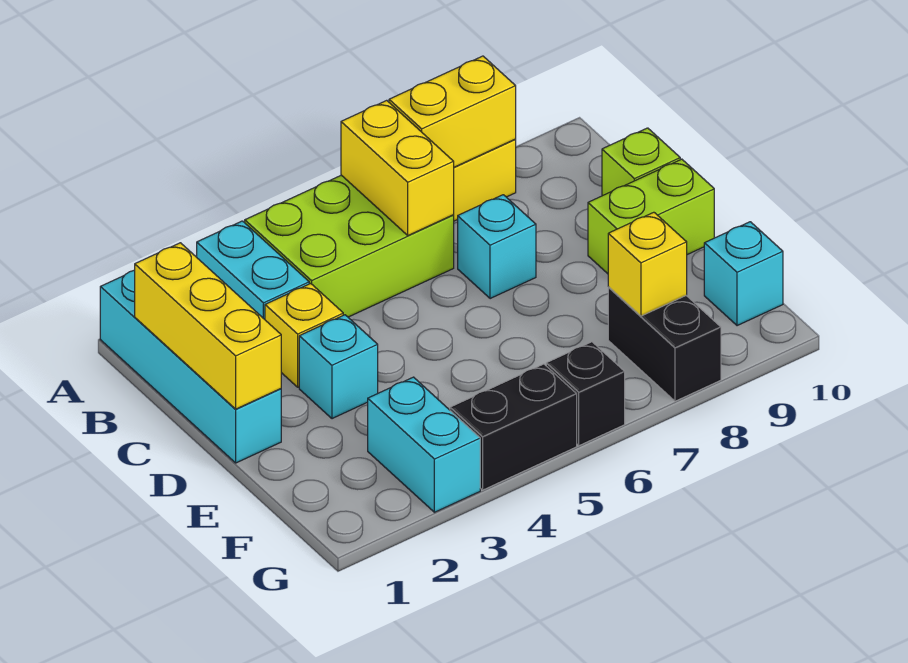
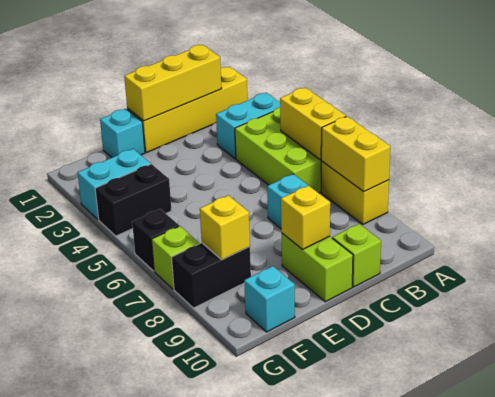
cyan 1x4 brick [100,270,281,463] -> yellow 1x4 brick [127,67,248,153]
yellow 1x2 brick [341,100,454,235] -> yellow 1x2 brick turned to [280,88,346,160]
yellow 1x1 brick [265,284,343,387] -> yellow 1x1 brick moved to [281,186,330,250]
cyan 1x1 brick [299,315,378,419] -> cyan 1x1 brick moved to [100,109,145,158]
black 1x2 brick [450,364,577,490] -> black 1x2 brick turned to [95,164,172,236]
none -> lime 1x1 brick [152,226,199,289]

